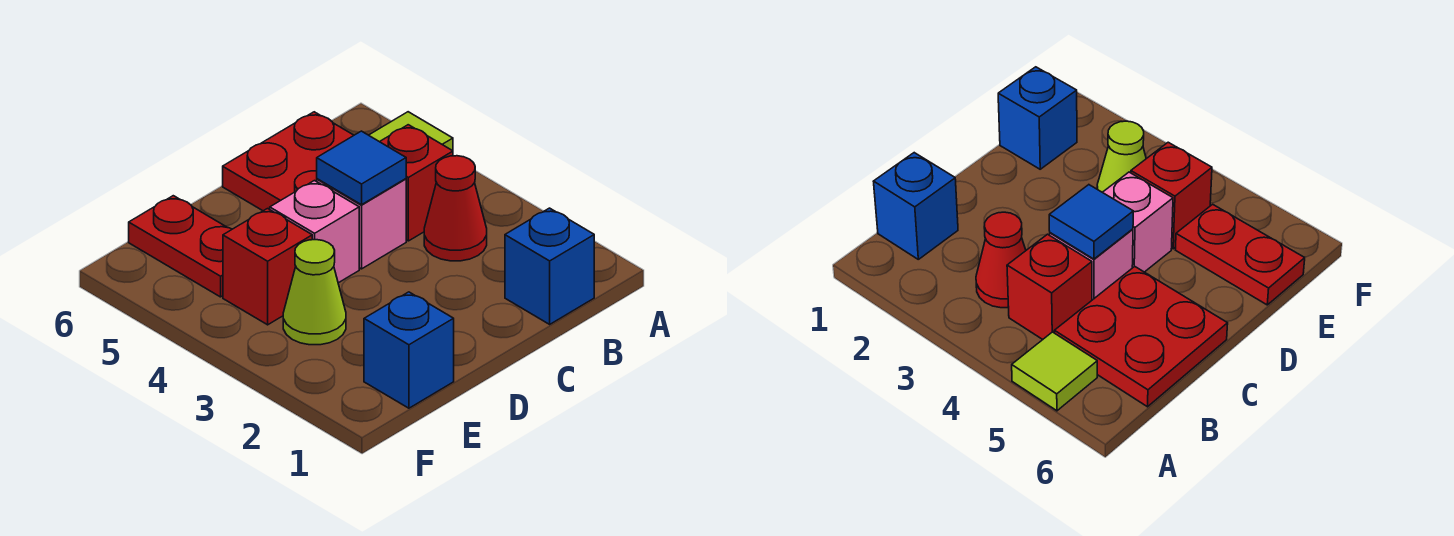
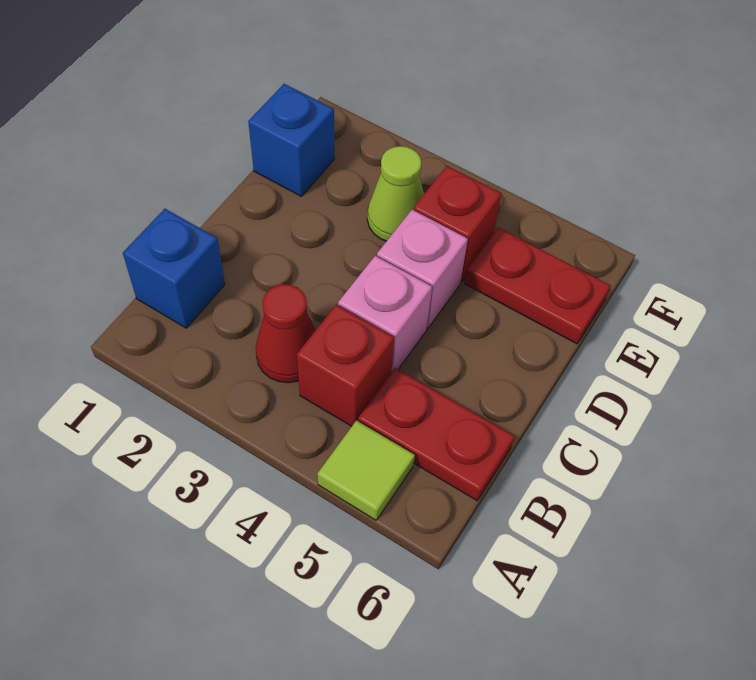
red 2x2 plate [223,112,354,211] -> red 1x2 plate [358,368,514,500]
blue 1x1 tile [317,131,406,205] -> none

